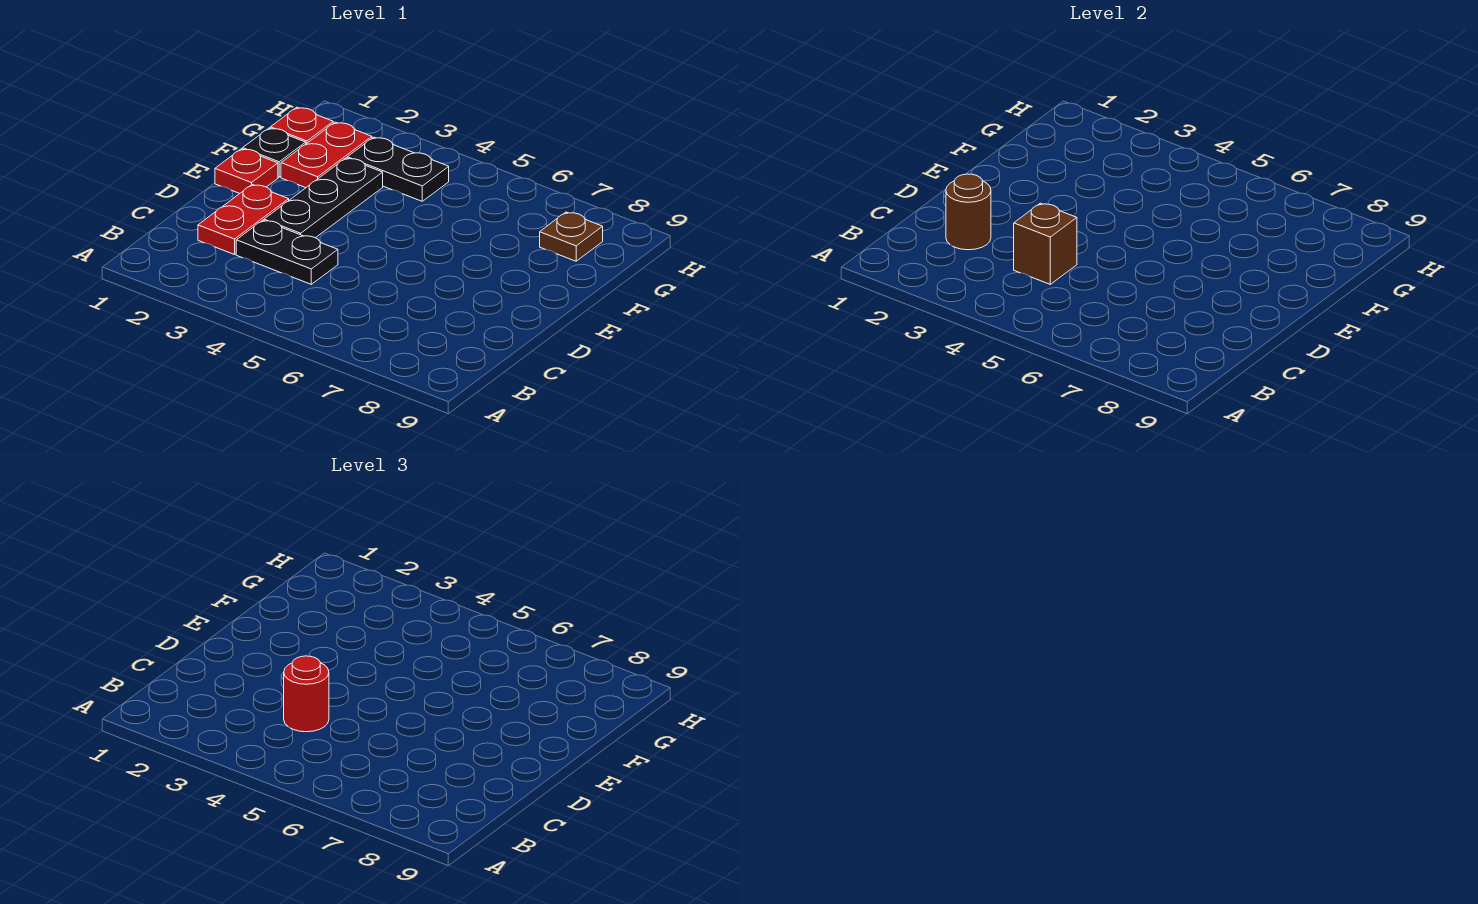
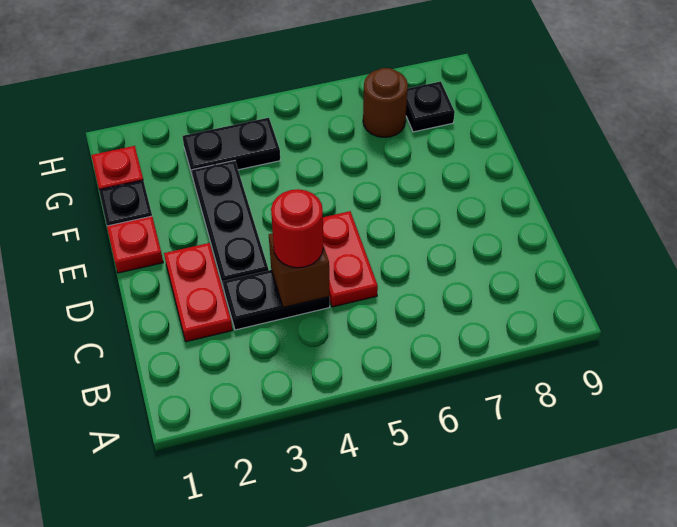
brown 1x1 round brick [946,174,991,250] -> brown 1x1 round brick moved to [363,68,408,137]
red 1x2 plate [281,122,372,188] -> red 1x2 plate moved to [323,211,378,307]
brown 1x1 plate [540,212,603,261] -> black 1x1 plate [406,81,455,132]

